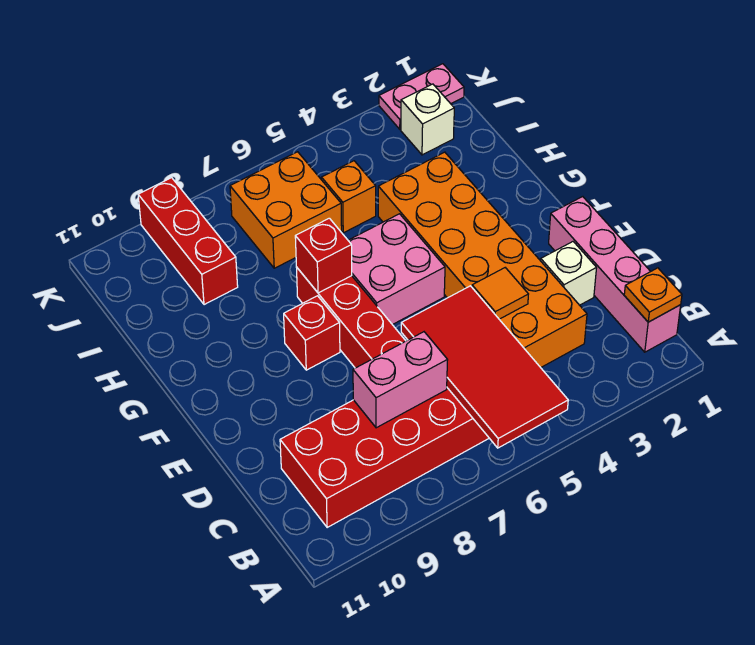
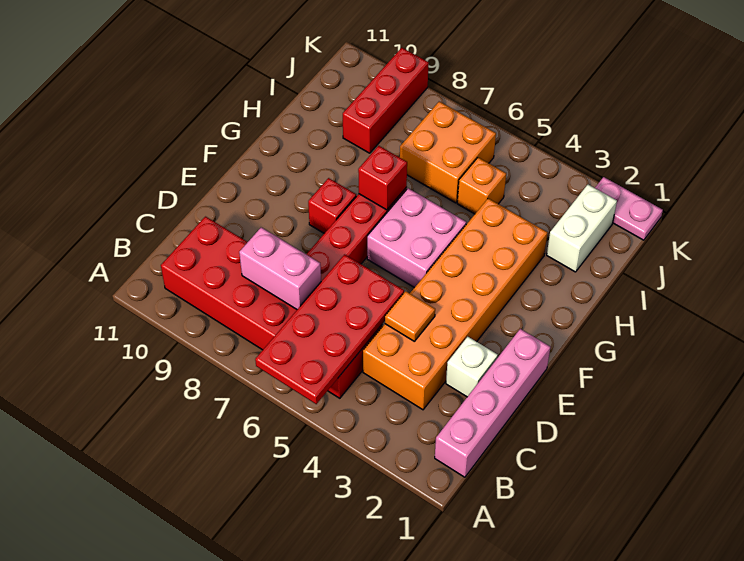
red 2x4 tile [401,286,568,448] -> red 2x4 plate [255,254,404,404]
orange 1x1 plate [624,268,682,322] -> none
white 1x1 brick [401,84,454,155] -> white 1x2 brick [547,184,617,272]

